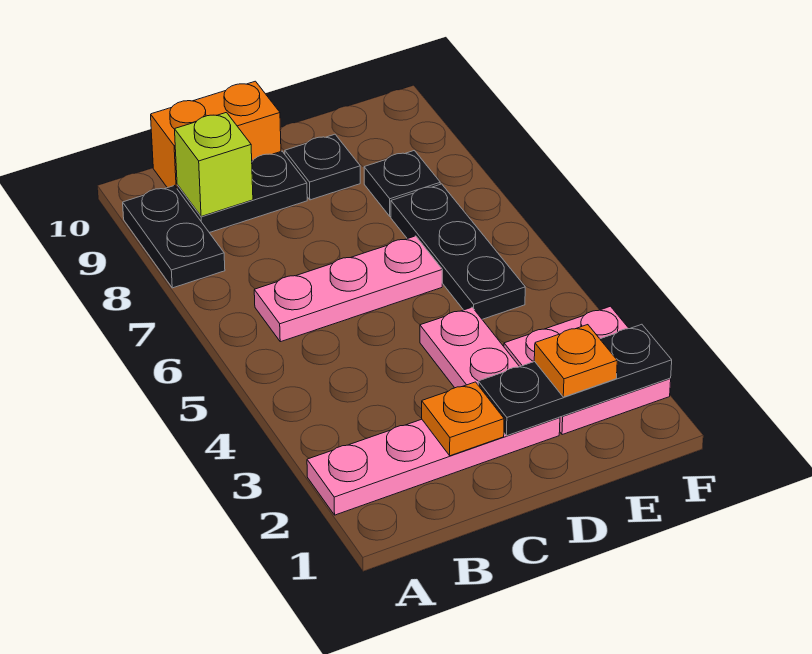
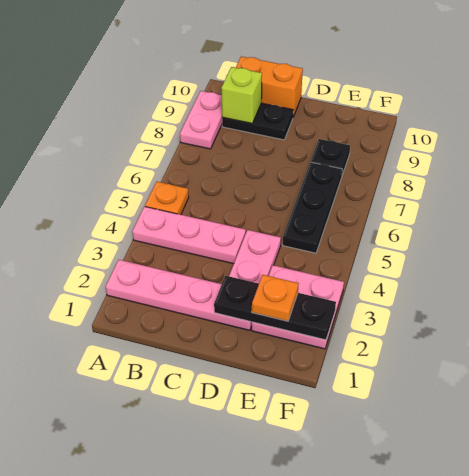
black 1x2 plate [123,186,225,288] -> pink 1x2 plate [180,91,222,149]
pink 1x3 plate [254,236,442,342] -> pink 1x3 plate moved to [132,207,246,264]
orange 1x1 plate [422,382,504,456] -> orange 1x1 plate moved to [145,182,189,215]
black 1x1 plate [285,134,360,200] -> none

